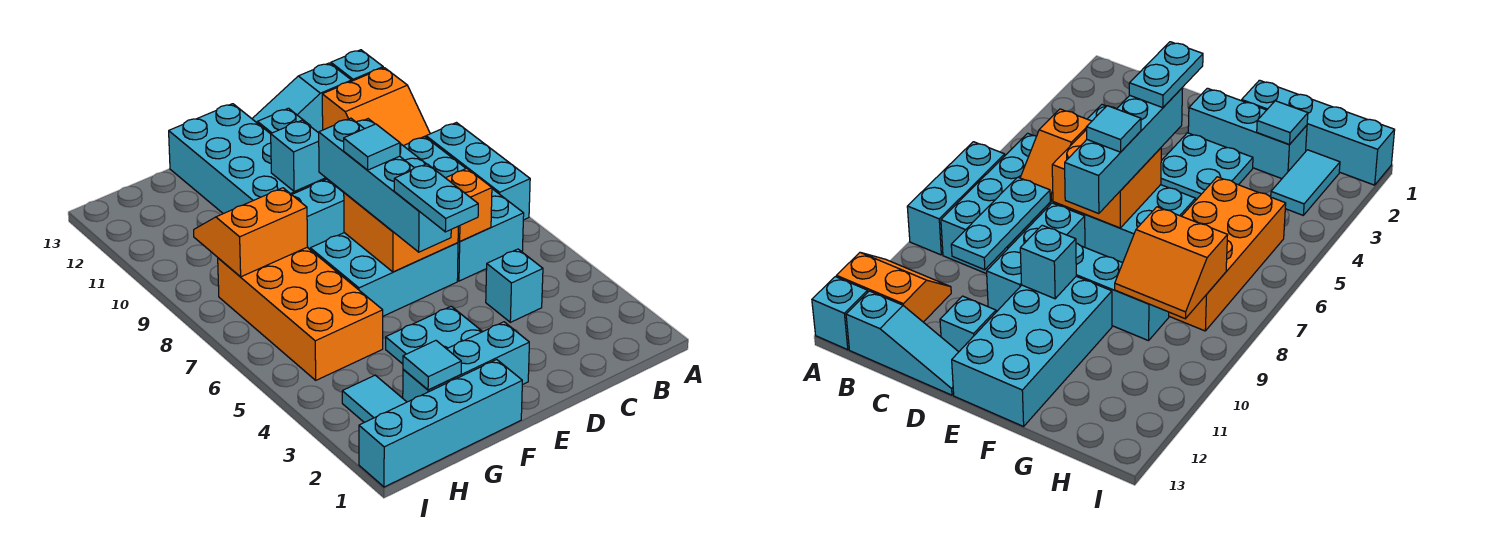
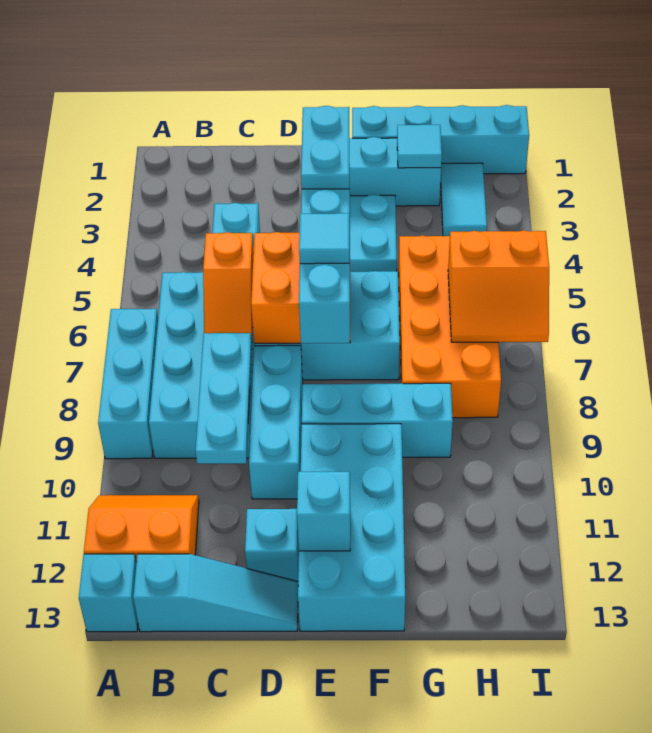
cyan 1x1 brick [271,120,326,192] -> cyan 1x1 brick moved to [297,472,350,551]
orange 2x2 slope [194,188,308,277] -> orange 2x2 slope moved to [448,230,549,342]

